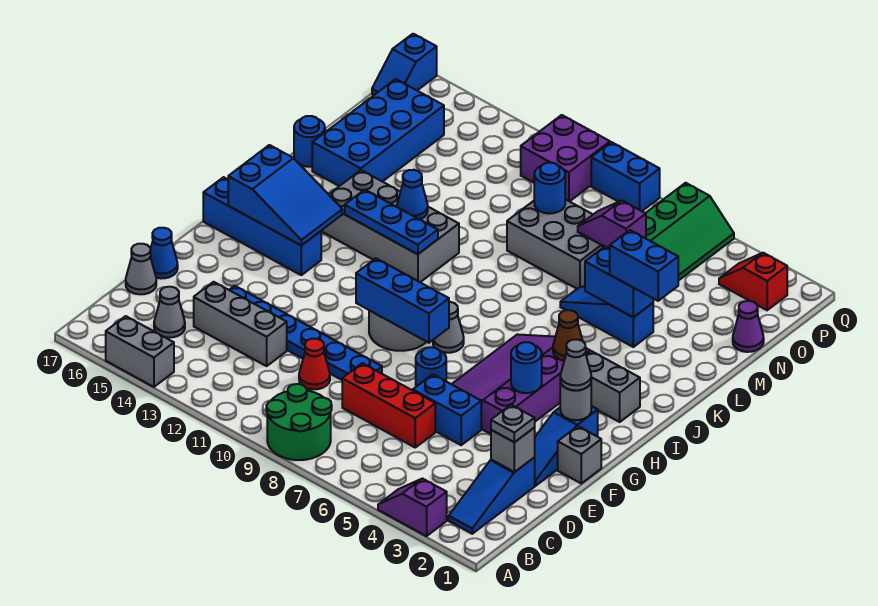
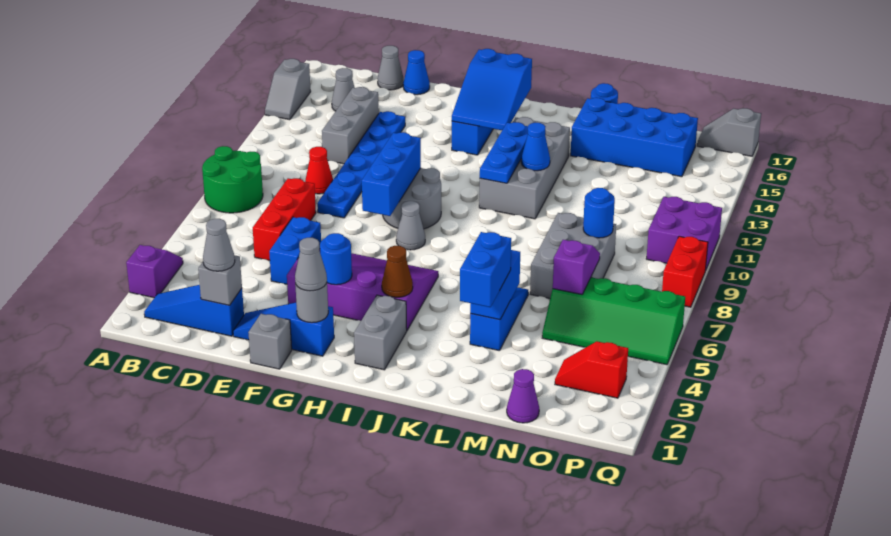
grey 1x2 brick [106,316,174,387] -> grey 1x2 slope [265,59,311,120]
grey 1x1 plate [491,405,535,442] -> grey 1x1 cone [203,219,235,271]
blue 1x1 round brick [416,347,446,387] -> none
red 1x2 slope [719,253,787,310] -> red 1x2 slope turned to [555,341,628,398]
blue 1x2 slope [372,34,437,95] -> grey 1x2 slope [697,108,761,156]
blue 1x2 brick [591,142,660,211] -> red 1x2 brick [662,236,708,307]

